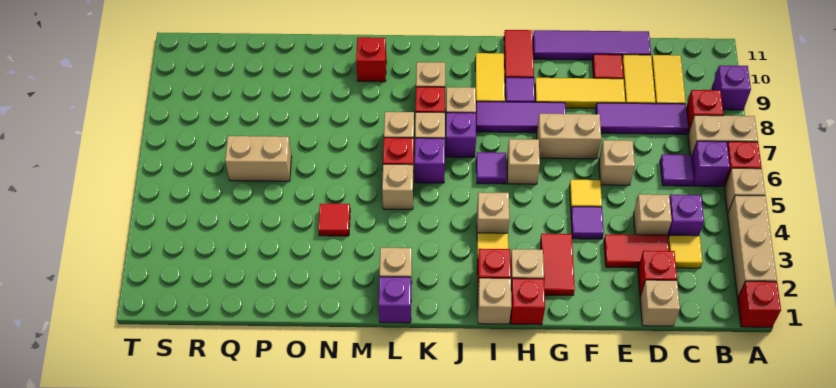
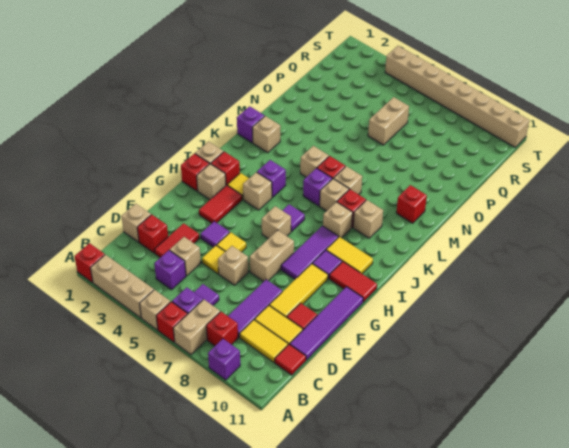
yellow 1x1 tile [668,235,702,268] -> yellow 1x1 tile moved to [202,245,225,274]
red 1x2 tile [541,234,575,295] -> red 1x2 tile turned to [199,185,242,223]
purple 1x1 brick [446,113,476,157] -> purple 1x1 brick moved to [257,160,286,197]
red 1x1 tile [318,204,350,236] -> red 1x1 tile moved to [275,344,306,375]
none -> tan 1x8 brick [385,46,529,147]

